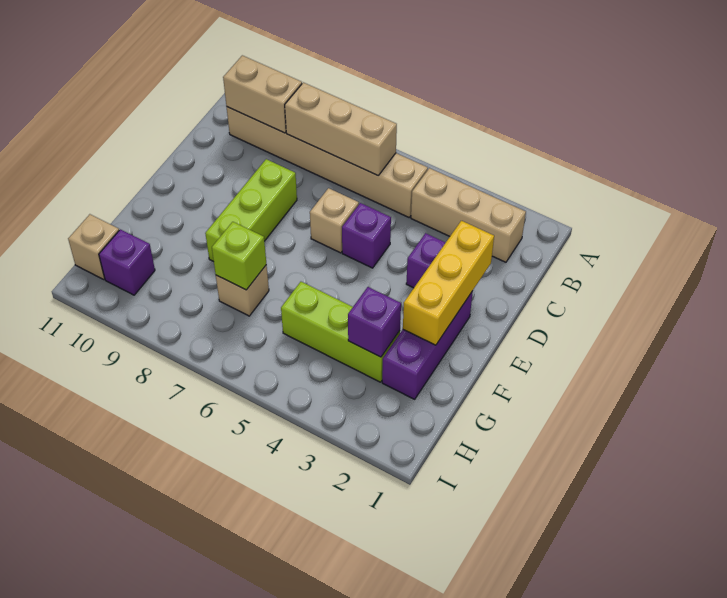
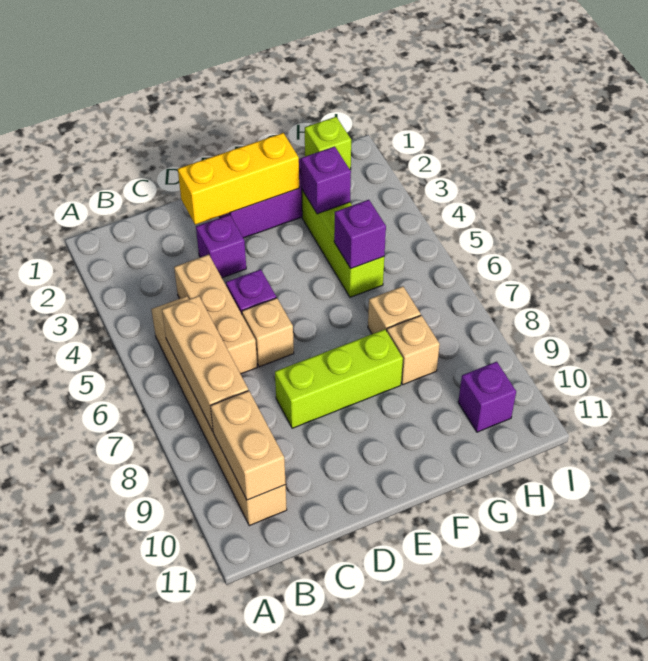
tan 1x3 brick [411,168,526,262] -> tan 1x3 brick moved to [174,255,257,374]
none -> purple 1x1 brick [334,200,386,268]
lime 1x1 brick [212,222,266,290] -> lime 1x1 brick moved to [305,117,351,169]
tan 1x1 brick [68,214,119,279] -> tan 1x1 brick moved to [387,315,440,385]

